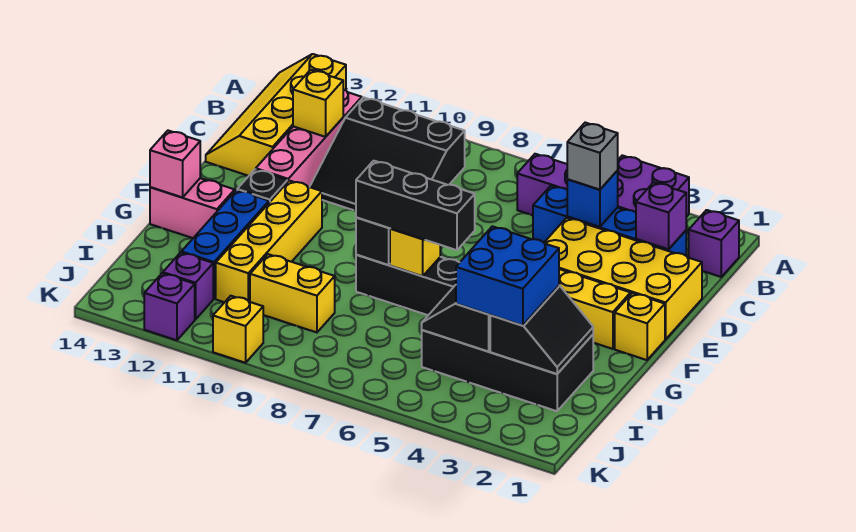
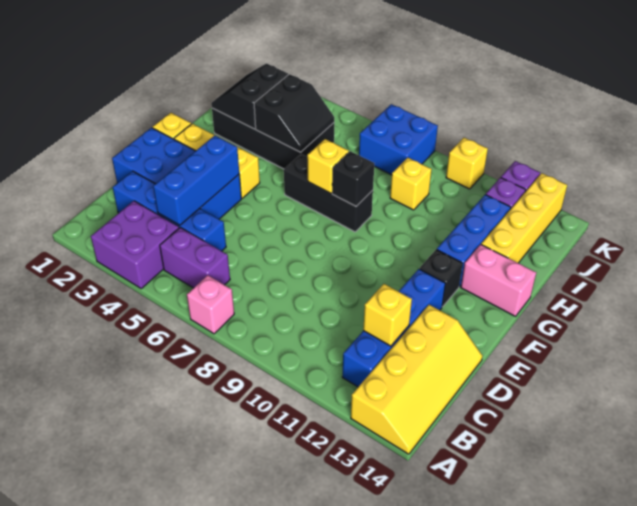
purple 1x1 brick [689,210,739,277] -> none
black 3x3 slope [310,97,465,211] -> none
pink 1x4 brick [256,89,362,187] -> blue 1x4 brick [342,269,445,387]
purple 1x1 brick [636,182,686,249] -> none
blue 1x1 brick [567,171,618,227] -> blue 1x3 brick [153,136,239,225]
grey 1x1 brick [567,123,618,190] -> none
yellow 2x4 brick [544,218,702,339] -> blue 2x4 brick [112,128,241,219]
yellow 1x4 brick [216,181,322,302] -> yellow 1x4 brick moved to [481,173,567,263]
black 1x3 brick [356,161,475,250] -> none
pink 1x1 brick [150,131,200,197] -> pink 1x1 brick moved to [187,275,234,334]
blue 2x2 brick [456,226,559,326] -> blue 2x2 brick moved to [359,104,438,175]
yellow 1x2 brick [250,254,335,332] -> yellow 1x1 brick [390,158,432,210]

